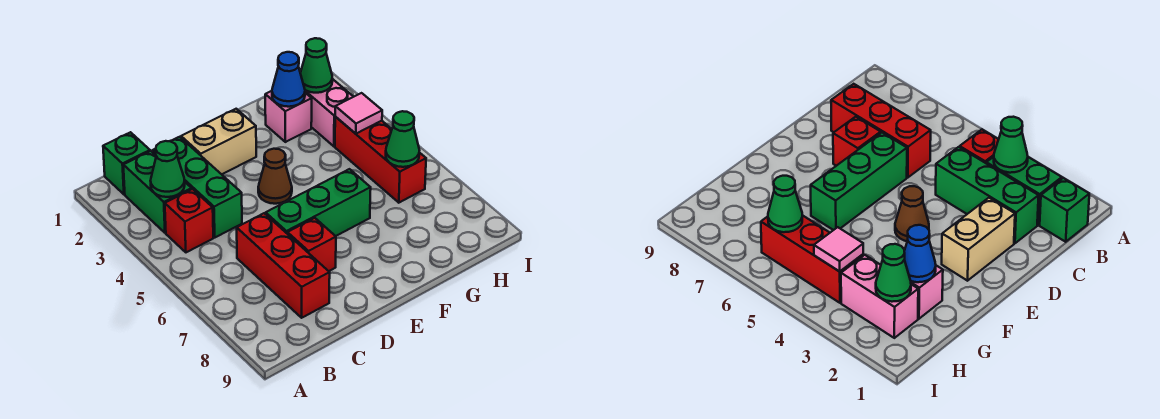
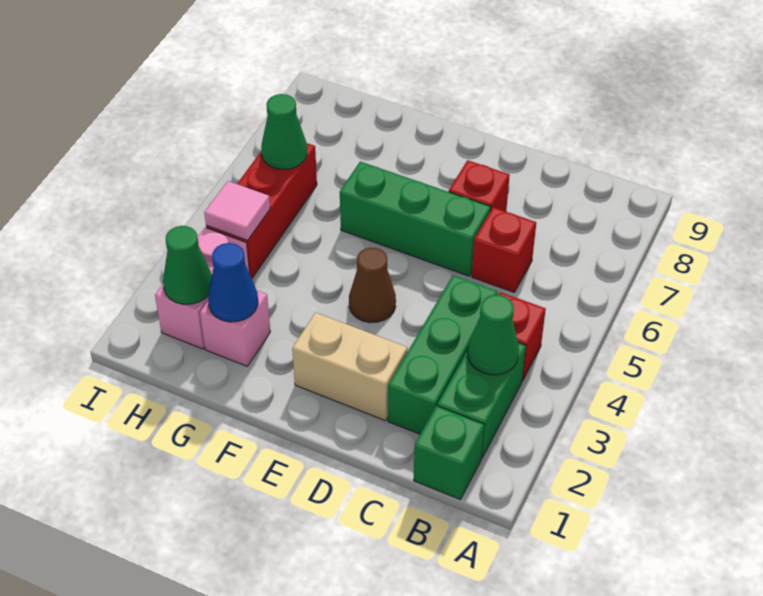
red 1x3 brick [237,213,330,318] -> red 1x1 brick [472,207,536,292]

